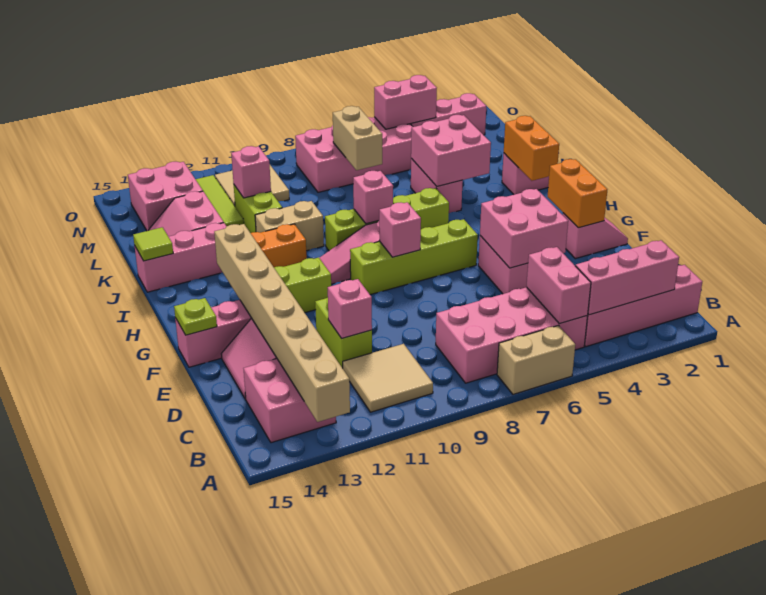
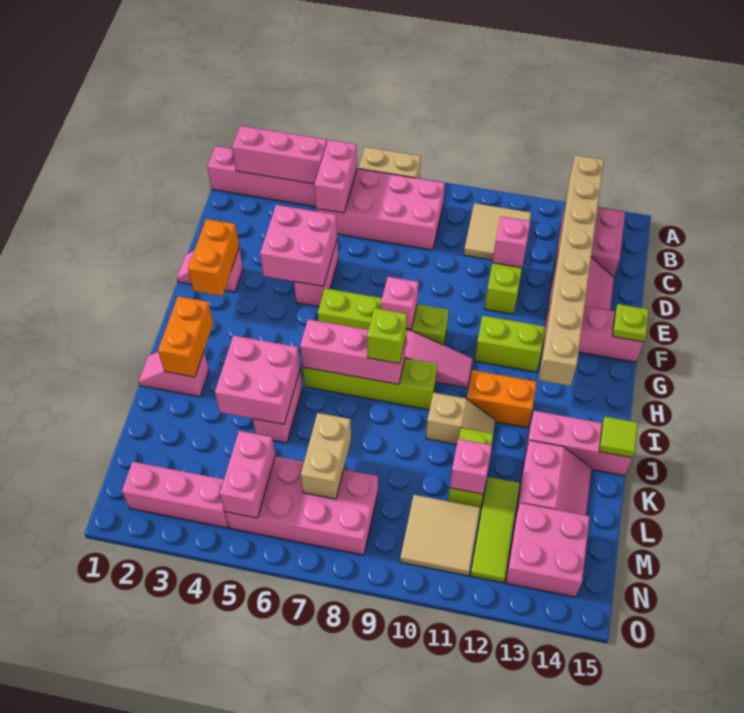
pink 1x1 brick [353,171,393,224] -> pink 1x3 brick [300,319,406,384]
none -> lime 1x1 brick [367,308,407,364]
tan 1x2 brick [255,201,324,251] -> tan 1x2 slope [426,392,495,445]
pink 1x2 brick [374,75,437,129] -> pink 1x2 brick turned to [220,431,275,518]

